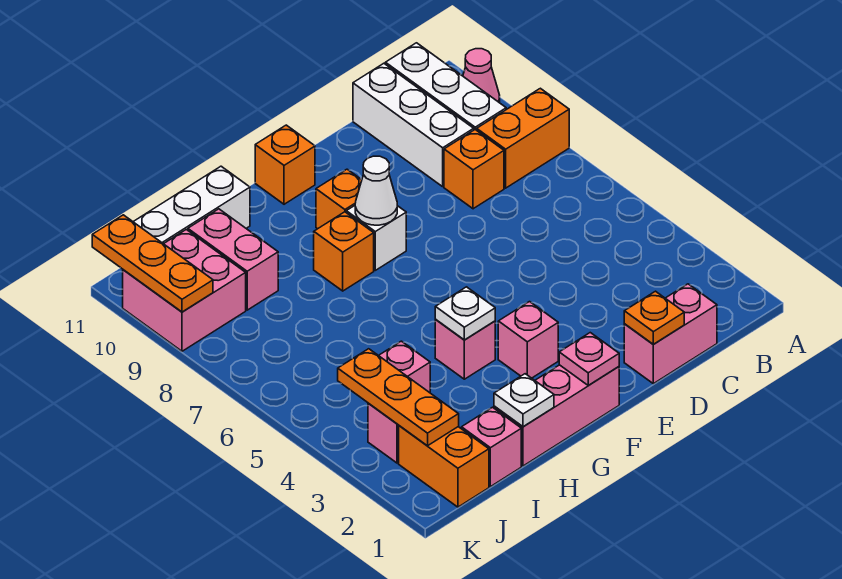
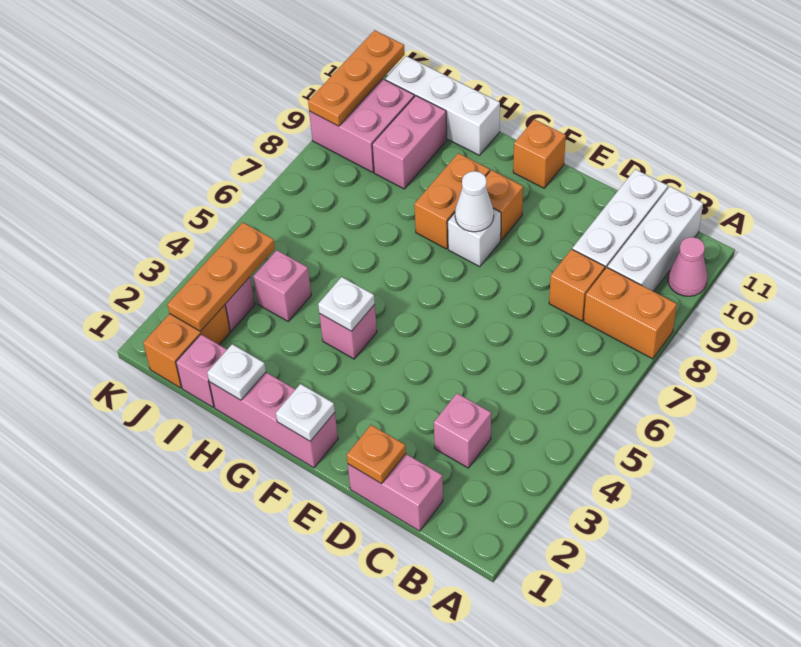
pink 1x1 plate [559,333,619,385] -> white 1x1 plate [276,384,335,441]
pink 1x1 brick [498,302,558,378] -> pink 1x1 brick moved to [434,393,491,468]
orange 1x1 brick [314,212,374,291] -> orange 1x2 brick [414,153,490,249]

